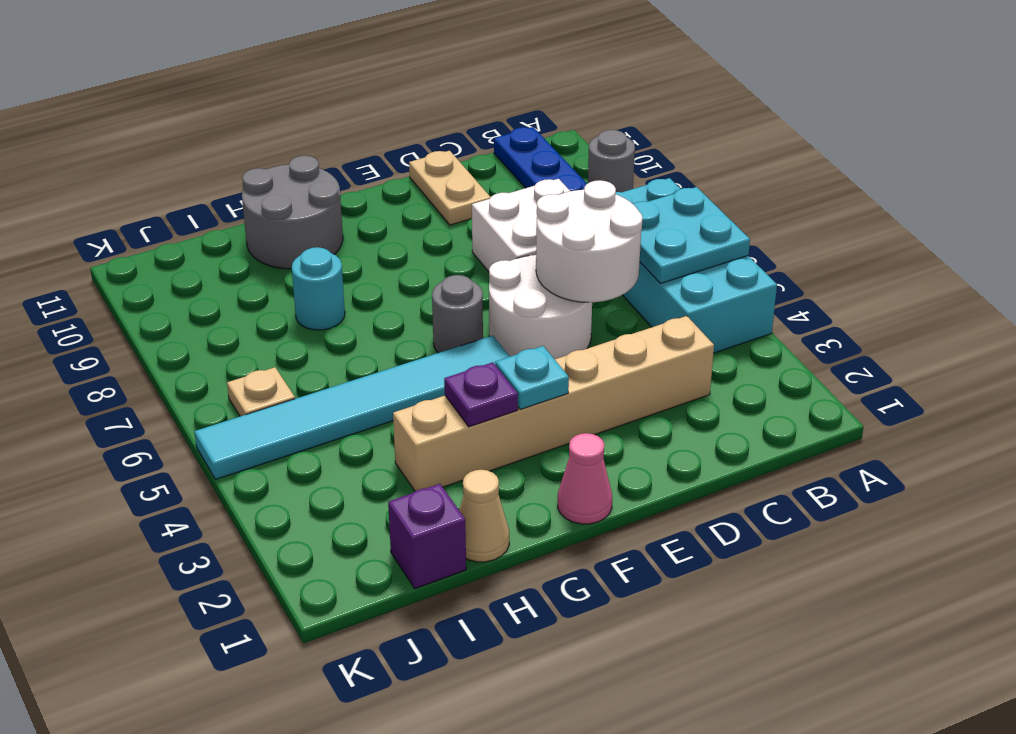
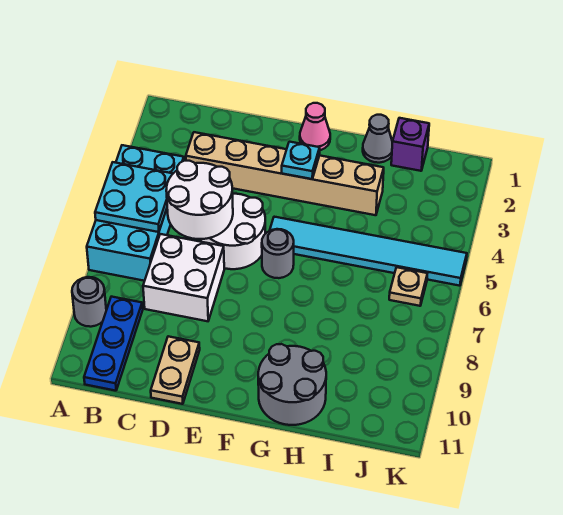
purple 1x1 plate [444,362,518,427] -> none
tan 1x1 cone [459,470,509,562] -> grey 1x1 cone [363,115,392,163]
cyan 1x1 round brick [292,247,345,330] -> none

